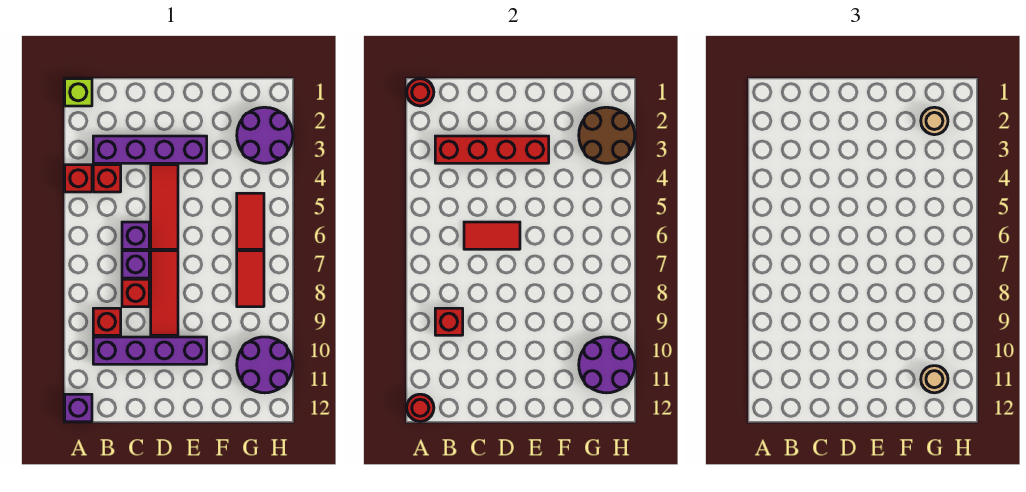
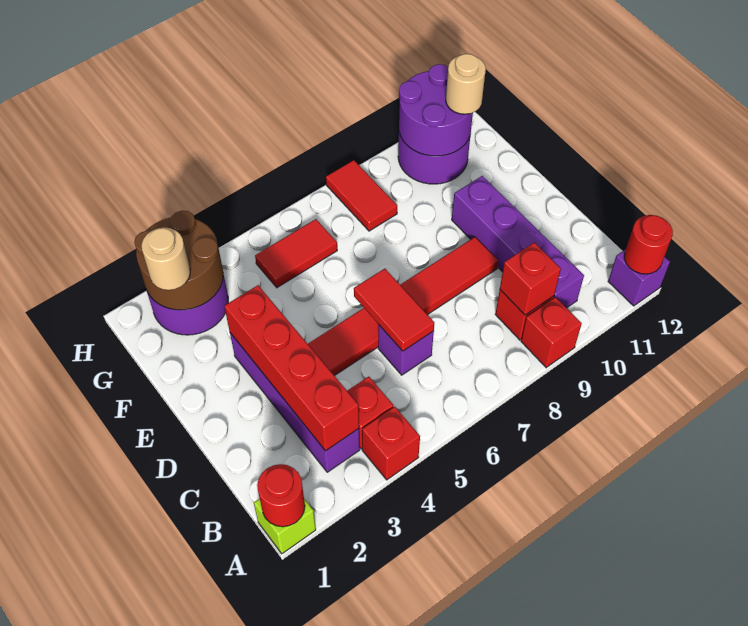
purple 1x1 brick [122,251,149,278] -> none
red 1x1 brick [122,279,149,307] -> red 1x1 brick moved to [521,297,582,368]
red 1x2 tile [237,251,264,307] -> red 1x2 tile turned to [326,160,397,231]

